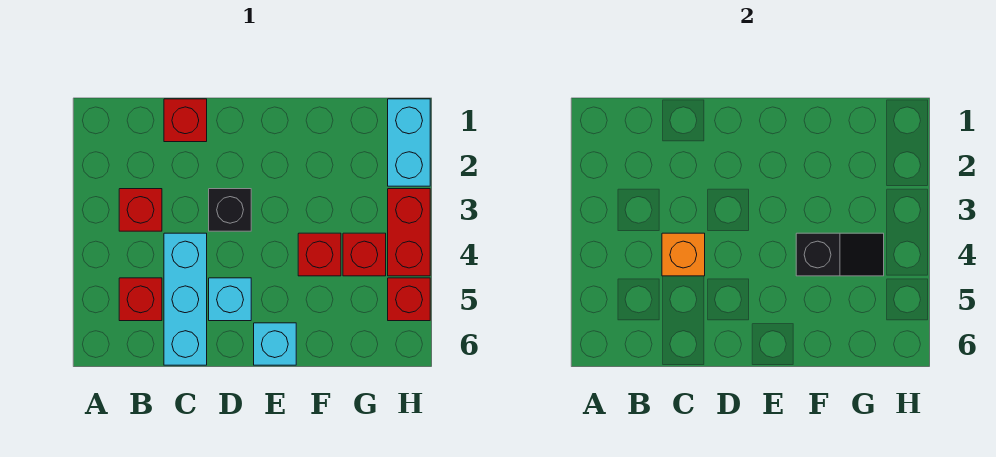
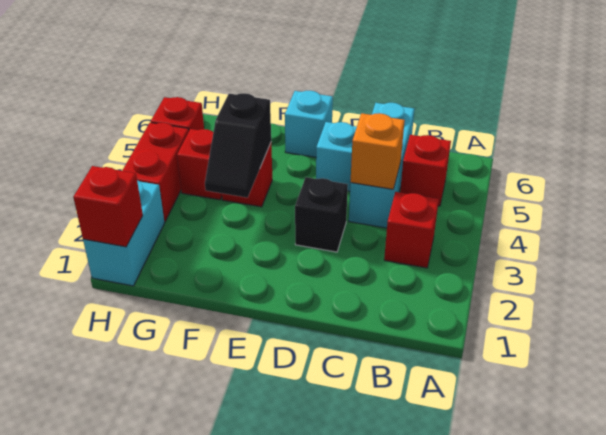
red 1x1 brick [164,99,207,142] -> red 1x1 brick moved to [73,166,143,247]
black 1x2 slope [796,233,884,276] -> black 1x2 slope turned to [205,93,271,198]

